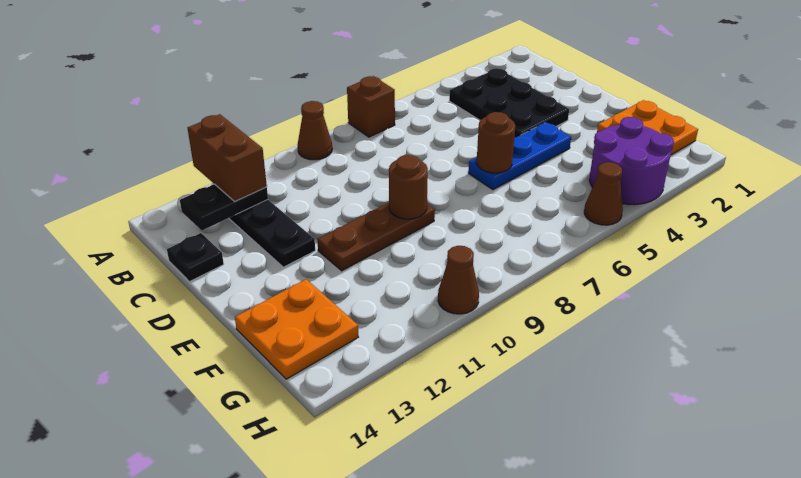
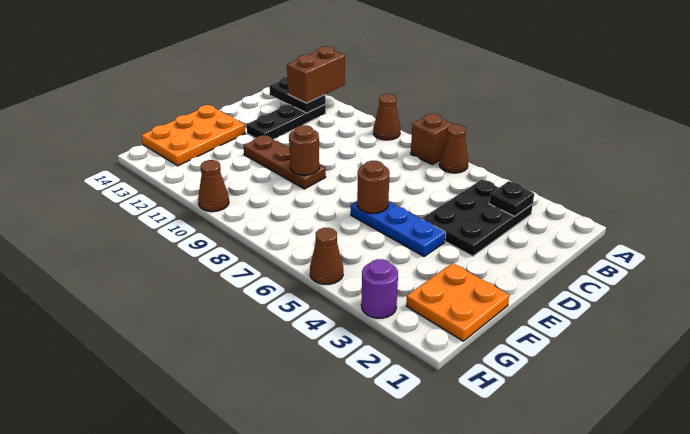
none -> brown 1x1 cone [439,124,468,173]
black 1x1 plate [167,233,224,282] -> black 1x1 plate moved to [489,181,534,216]
orange 2x2 plate [235,279,358,379] -> orange 2x3 plate [142,105,245,166]
purple 2x2 round brick [589,117,674,205] -> purple 1x1 round brick [361,259,398,318]

